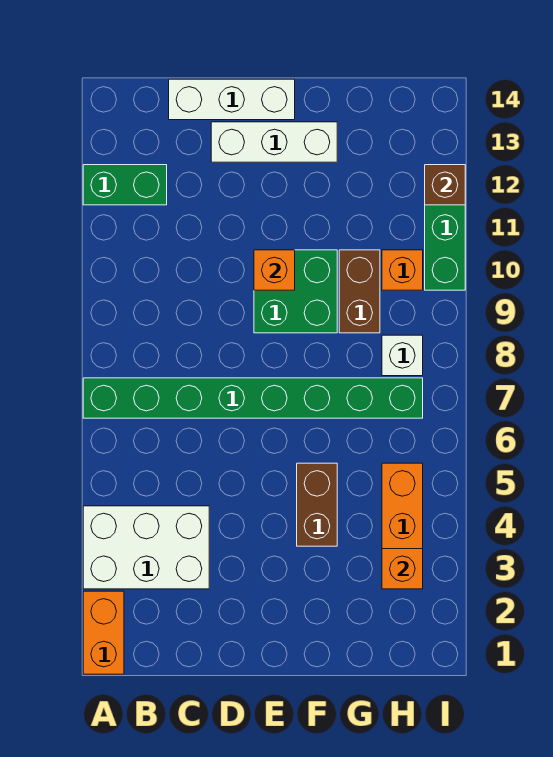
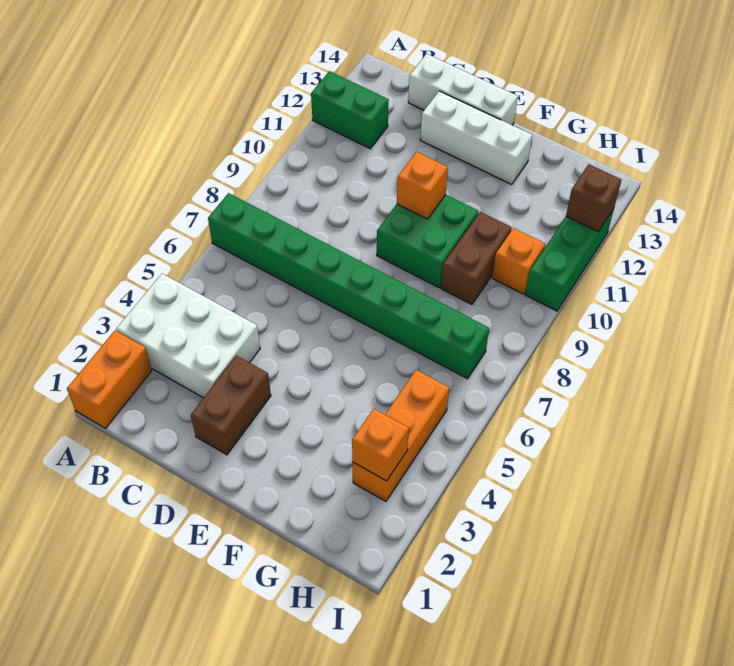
brown 1x2 brick [297,463,337,546] -> brown 1x2 brick moved to [191,356,271,455]
white 1x1 brick [382,335,423,376] -> none

